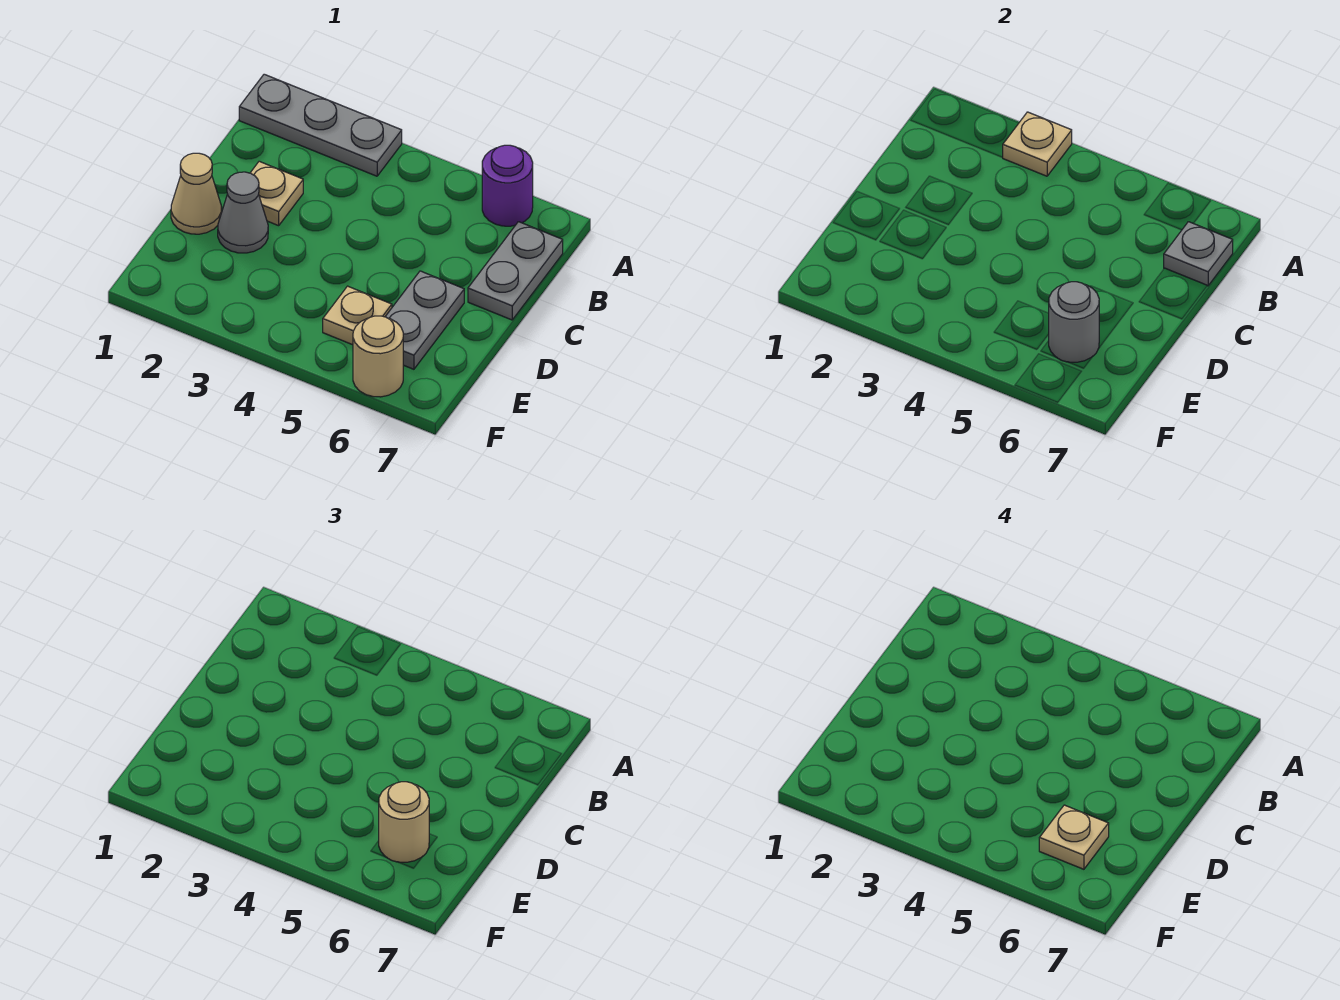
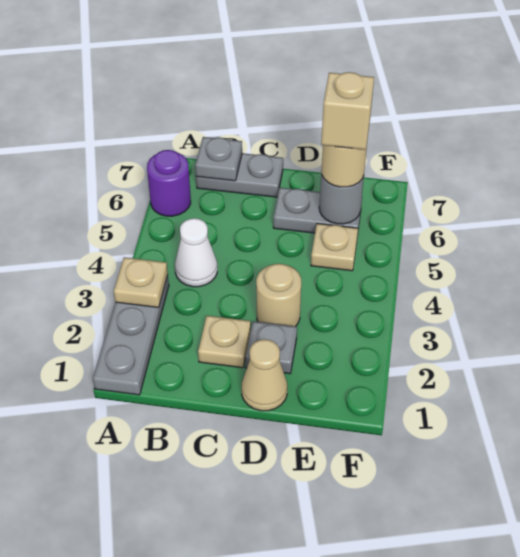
none -> white 1x1 cone [175,218,217,287]
grey 1x1 cone [218,172,268,253] -> grey 1x1 plate [246,321,297,374]
tan 1x1 plate [1039,805,1109,869] -> tan 1x1 brick [321,72,374,150]
tan 1x1 round brick [353,316,403,397] -> tan 1x1 round brick moved to [256,264,301,326]

